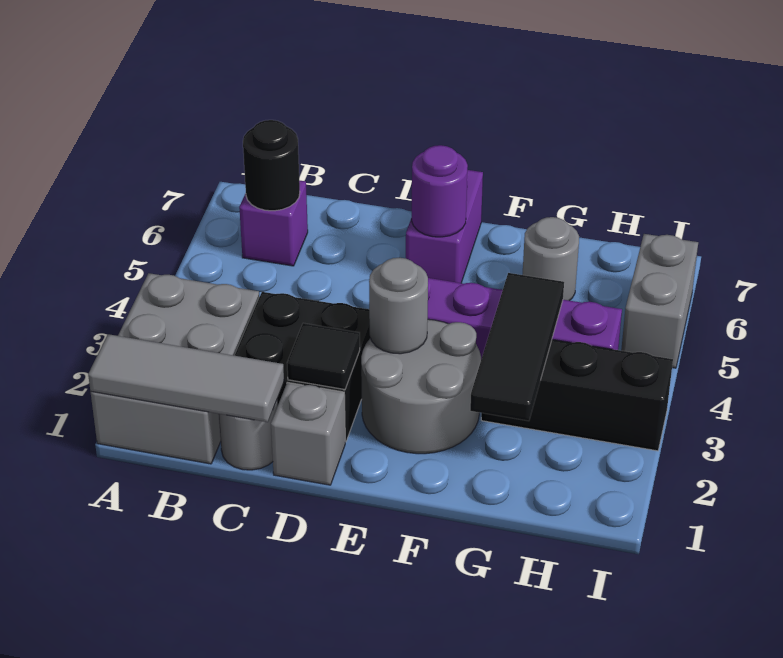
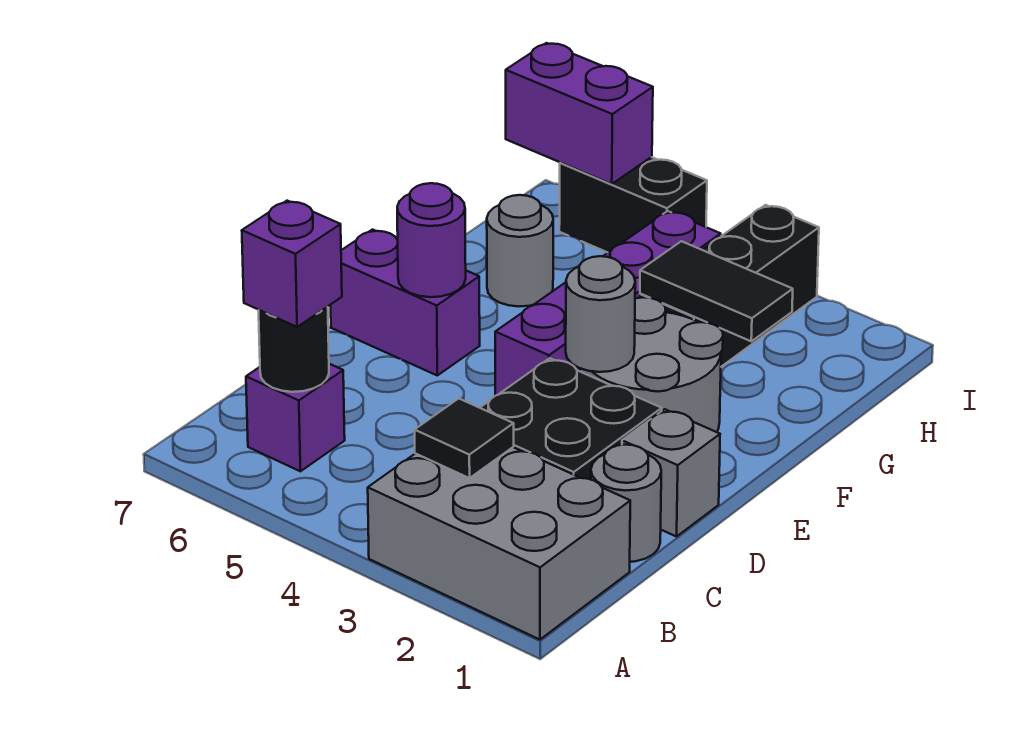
grey 1x3 tile [88,334,284,422] -> none
none -> purple 1x1 brick [242,201,342,327]
black 1x1 tile [287,323,360,389] -> black 1x1 tile moved to [415,399,514,478]
black 1x3 tile [470,273,564,421] -> black 1x2 tile [640,241,793,341]
grey 1x2 brick [621,234,698,368] -> black 1x2 brick [559,157,707,252]
none -> purple 1x2 brick [506,43,653,184]

